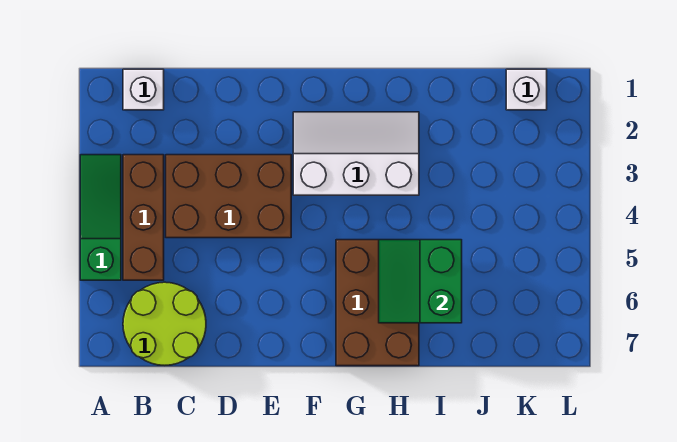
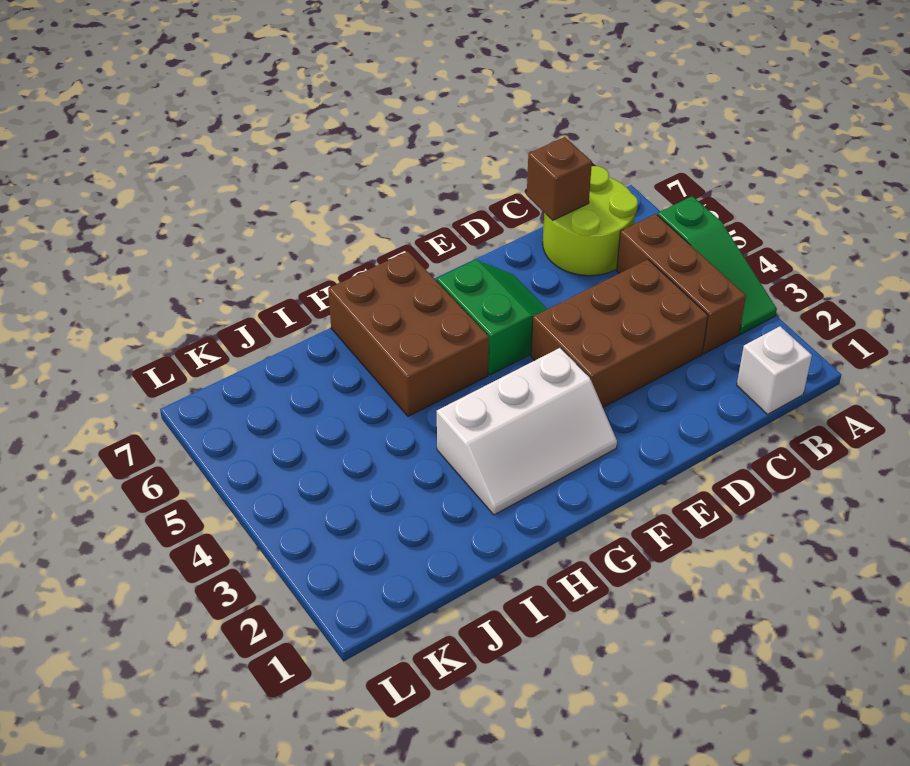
none -> brown 1x1 brick [527,137,592,220]
green 2x2 slope [379,240,462,323] -> green 2x2 slope moved to [437,260,547,375]
white 1x1 brick [506,69,547,110] -> none

